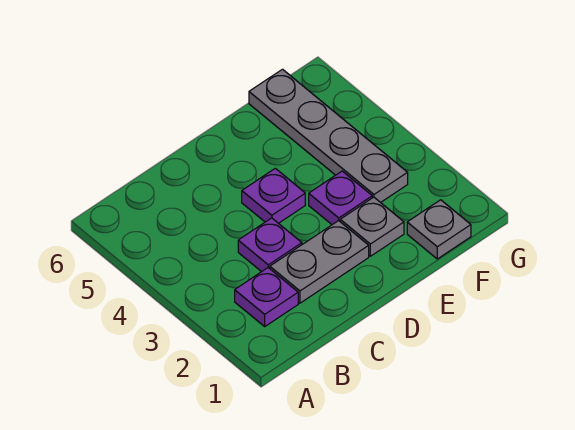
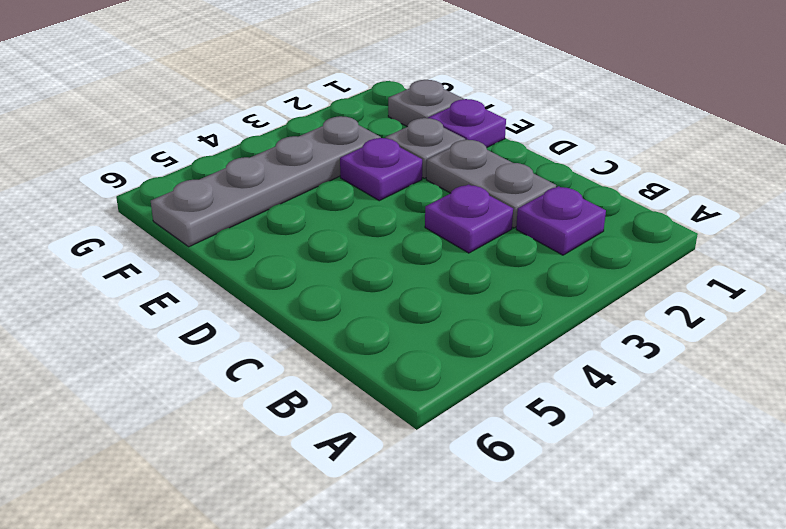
purple 1x1 plate [242,168,305,223] -> purple 1x1 plate moved to [428,99,506,147]

